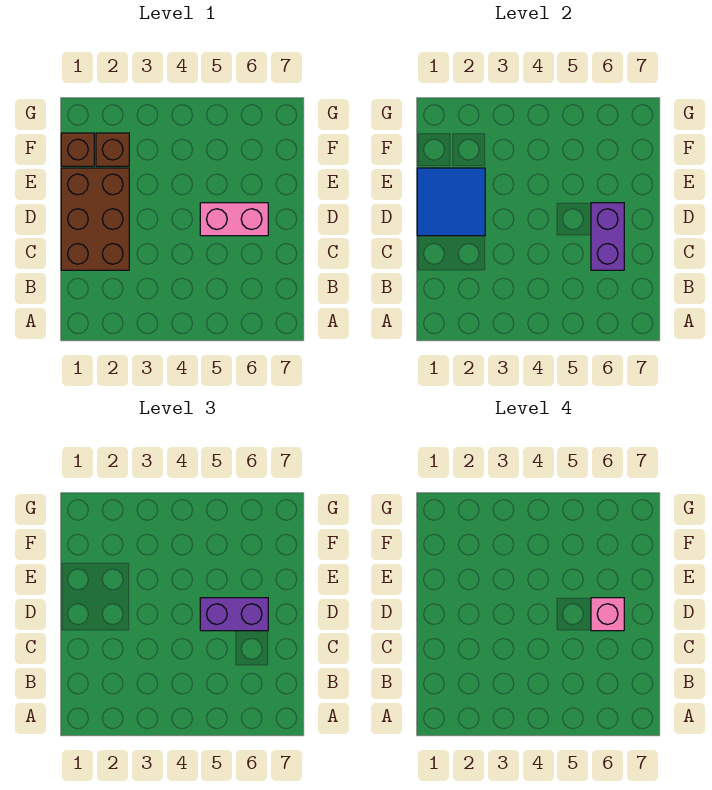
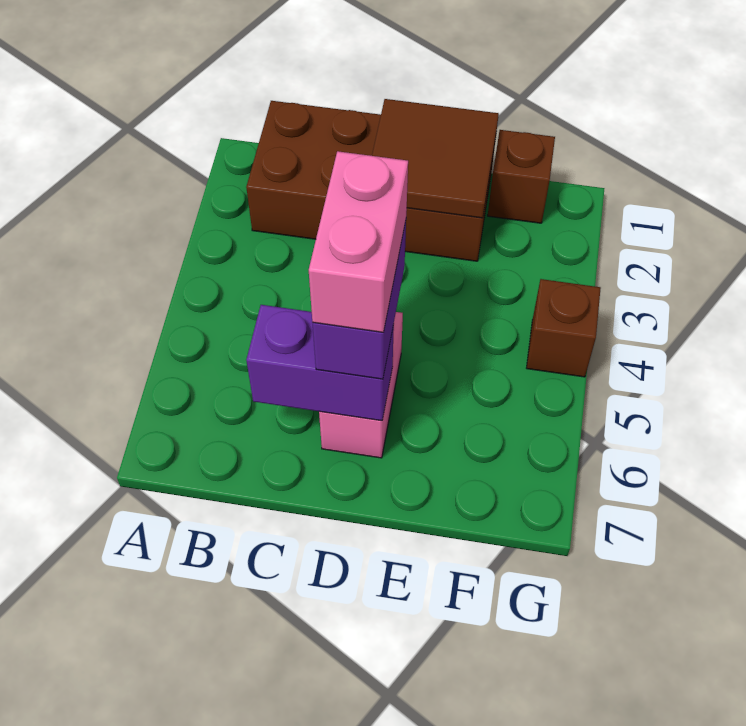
brown 2x3 brick [61,168,129,270] -> brown 2x4 brick [246,101,496,261]
blue 2x2 tile [417,168,485,236] -> brown 2x2 tile [372,99,499,218]
pink 1x1 brick [591,598,624,631] -> pink 1x2 brick [309,151,408,332]
brown 1x1 brick [96,133,129,166] -> brown 1x1 brick moved to [527,279,601,377]

